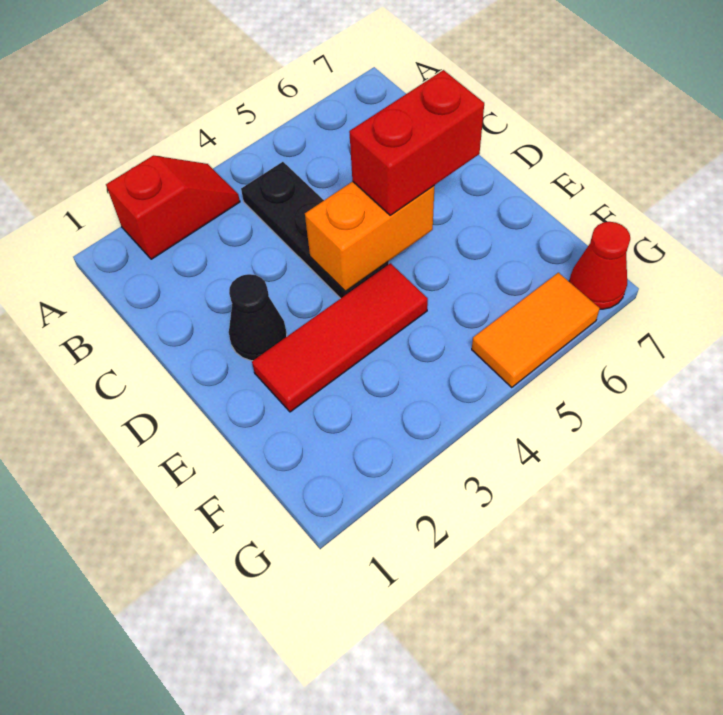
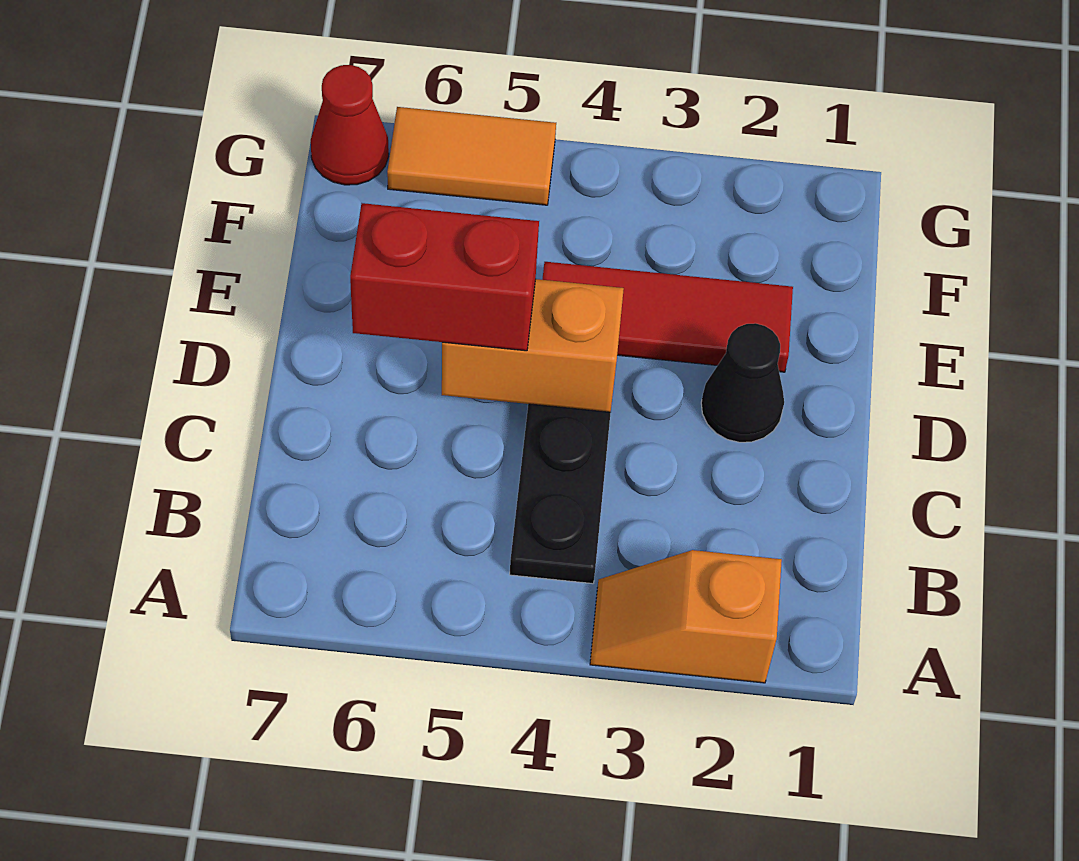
red 1x2 slope [106,156,240,259] -> orange 1x2 slope [590,550,782,683]

